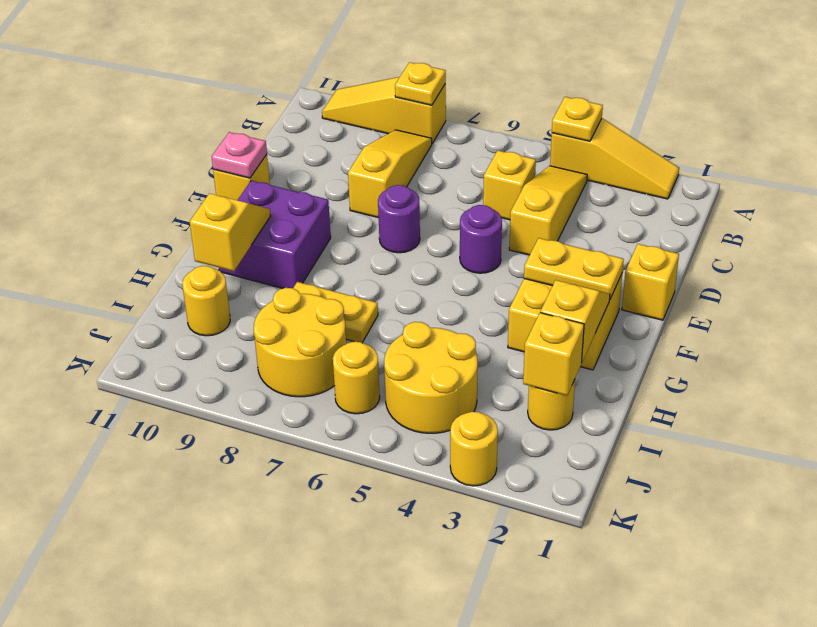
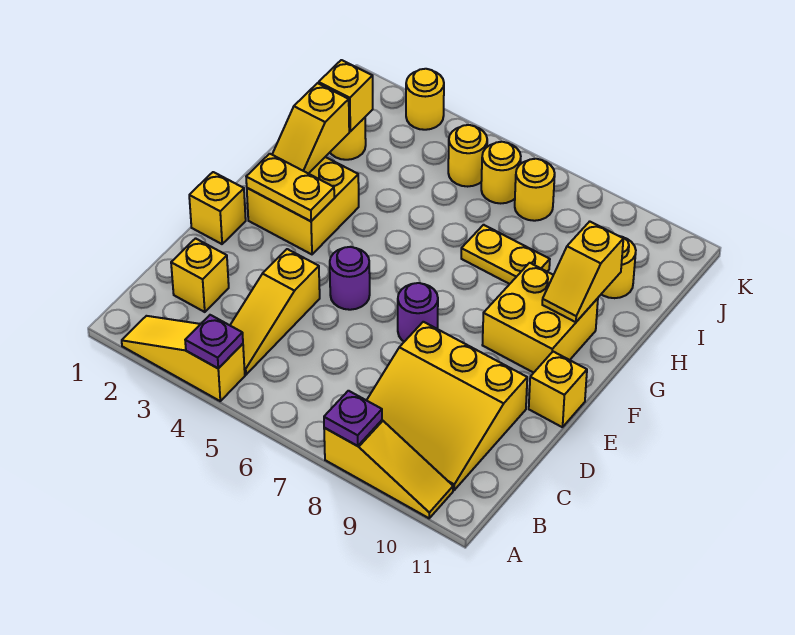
yellow 1x1 plate [552,97,603,141] -> purple 1x1 plate [185,315,243,368]
yellow 1x1 plate [395,62,446,105] -> purple 1x1 plate [324,391,382,446]
yellow 1x3 slope [348,130,432,218] -> yellow 3x3 slope [367,322,527,490]
yellow 1x1 brick [483,150,536,220] -> yellow 1x1 brick moved to [171,238,229,312]
pink 1x1 plate [212,132,267,178] -> none
purple 2x2 brick [219,181,331,288] -> yellow 2x2 brick [483,263,598,373]
yellow 2x2 round brick [384,322,478,433] -> yellow 1x1 round brick [448,125,487,187]
yellow 2x2 round brick [254,288,346,397] -> yellow 1x1 round brick [515,159,555,221]

